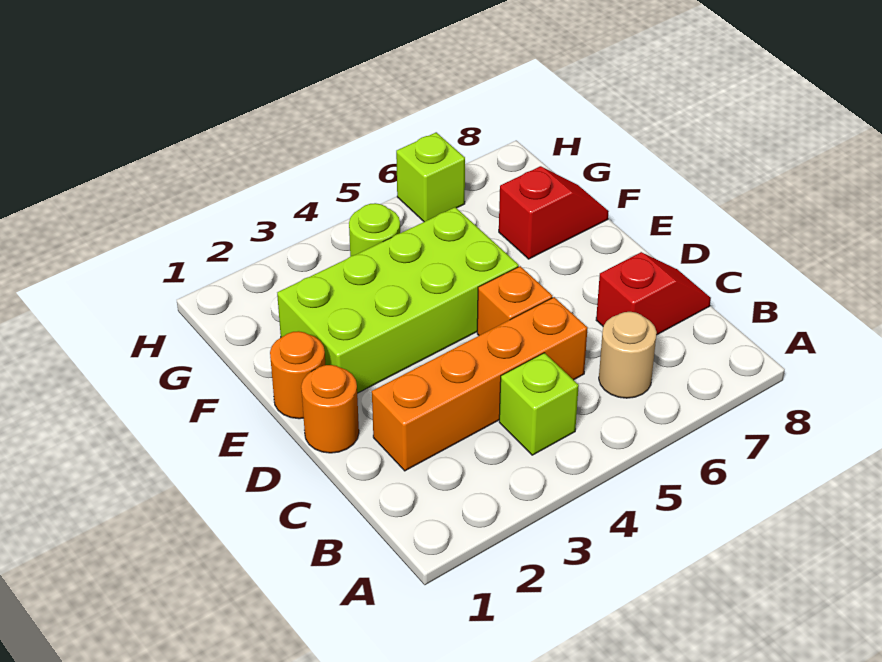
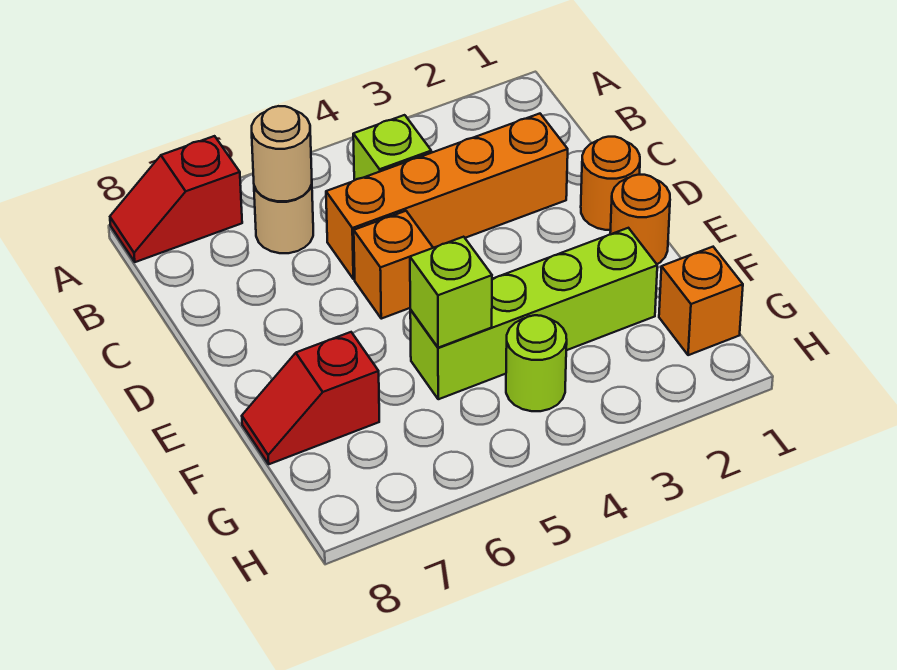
none -> tan 1x1 round brick [252,106,312,201]
red 1x2 slope [596,252,711,335] -> red 1x2 slope moved to [110,136,242,262]
lime 2x4 brick [277,207,519,393] -> lime 1x4 brick [410,228,657,399]
none -> orange 1x1 brick [659,247,743,355]
lime 1x1 brick [396,132,465,222] -> lime 1x1 brick moved to [410,237,492,348]

